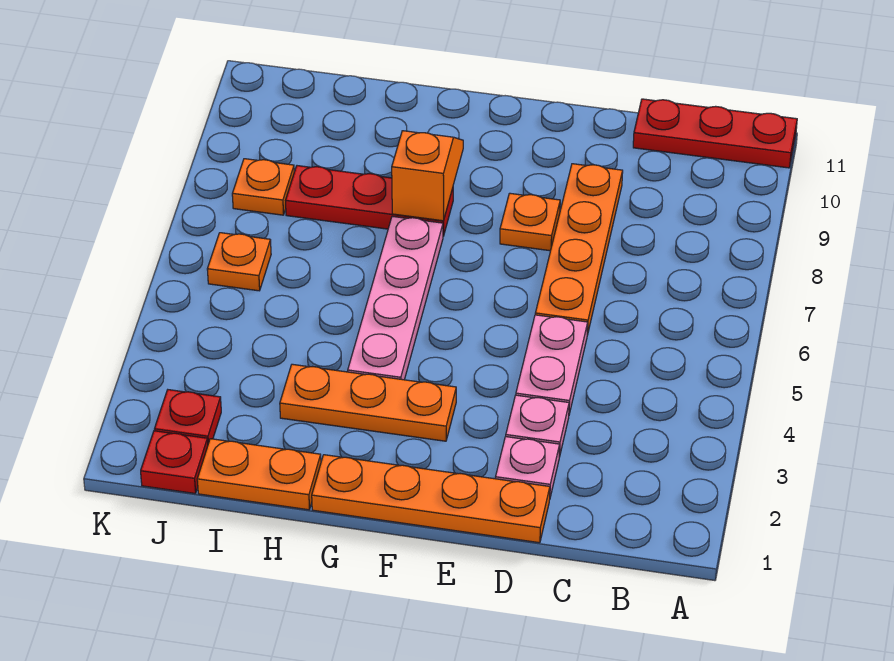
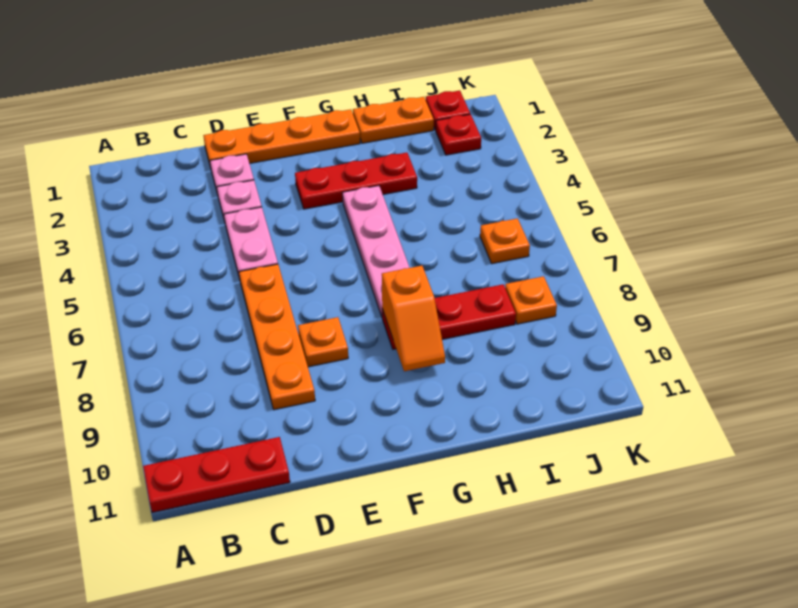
orange 1x3 plate [280,364,456,441] -> red 1x3 plate [295,153,417,209]

